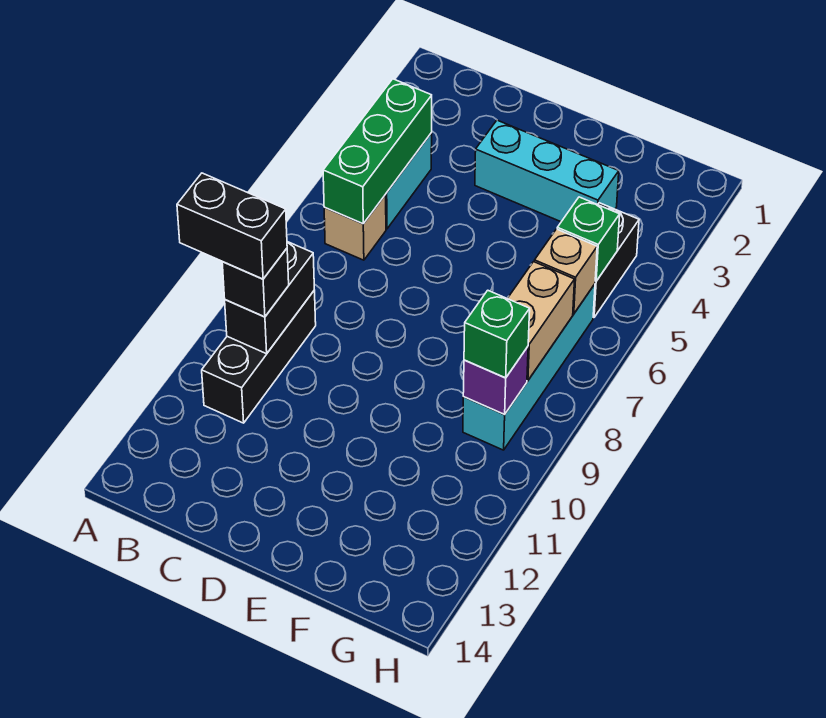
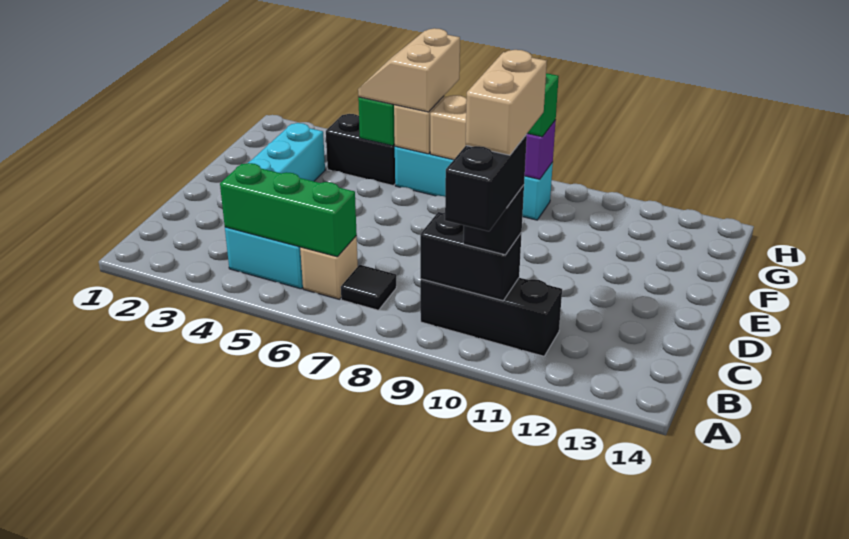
none -> black 1x1 tile [341,265,396,310]
none -> tan 1x2 brick [466,50,547,155]
none -> tan 2x2 slope [358,28,460,112]

